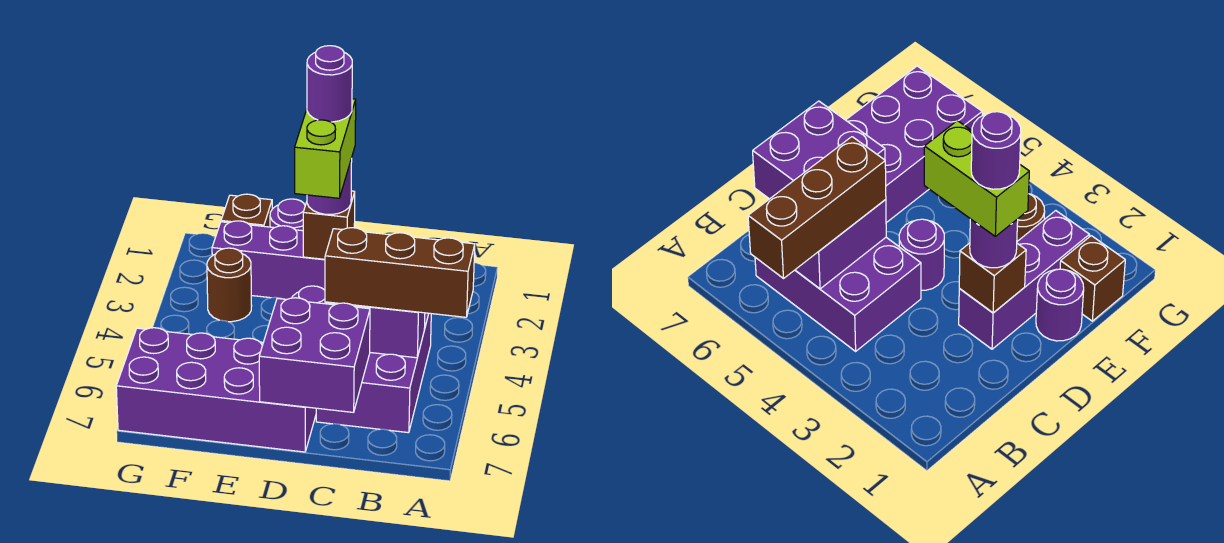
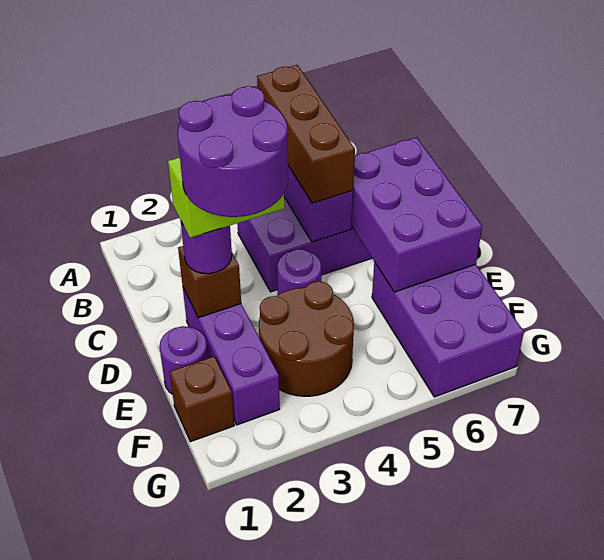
purple 2x2 brick [259,298,370,412] -> purple 2x3 brick [352,137,482,292]
purple 1x1 round brick [307,46,352,122] -> purple 2x2 round brick [178,86,288,217]
purple 2x4 brick [116,328,316,452] -> purple 2x3 brick [372,262,524,397]
brown 1x1 round brick [207,248,252,322] -> brown 2x2 round brick [259,282,354,396]

